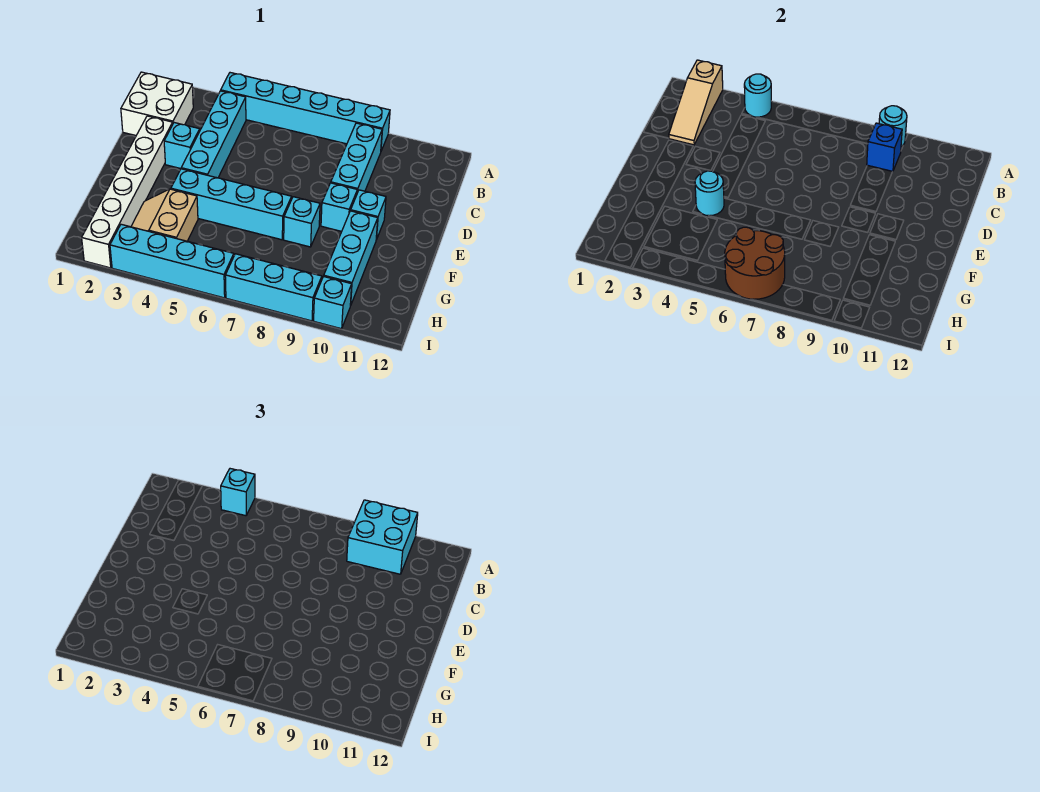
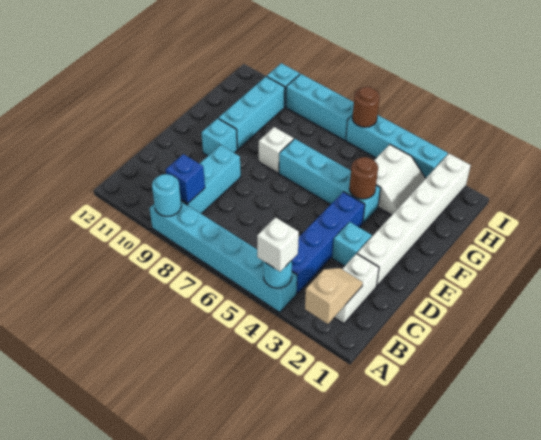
tan 1x3 slope [669,60,723,145] -> tan 1x2 slope [305,268,363,324]
cyan 1x1 brick [221,469,255,516] -> white 1x1 brick [257,217,299,272]
cyan 2x2 brick [347,500,418,574] -> none
white 2x2 brick [121,72,193,135] -> white 1x2 brick [334,254,379,324]
cyan 1x4 brick [181,91,246,178] -> blue 1x4 brick [292,192,365,294]
cyan 1x1 brick [321,183,357,231] -> none
cyan 1x1 round brick [695,171,724,216] -> brown 1x1 round brick [349,157,378,199]
cyan 1x1 brick [284,197,320,247] -> white 1x1 brick [259,127,294,173]
tan 2x2 slope [131,189,198,241] -> white 2x2 slope [374,145,426,215]
brown 2x2 round brick [725,227,785,299] -> brown 1x1 round brick [352,87,380,127]

